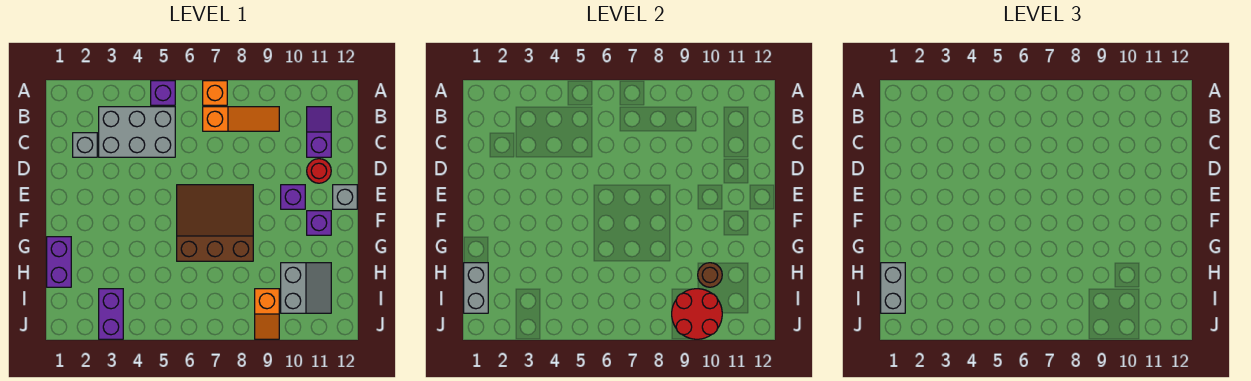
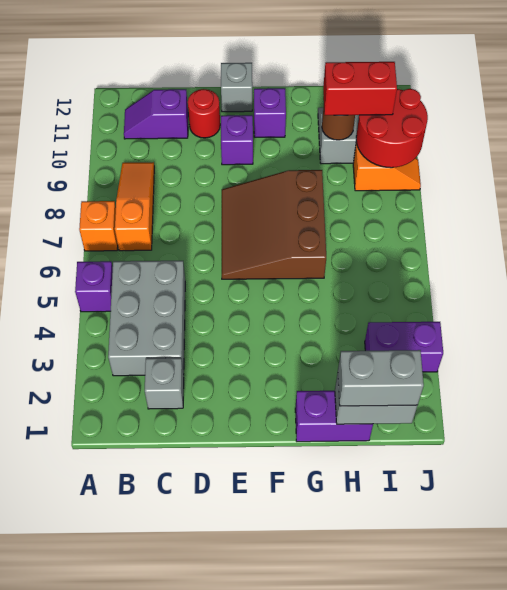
none -> red 1x2 brick [323,62,397,115]

